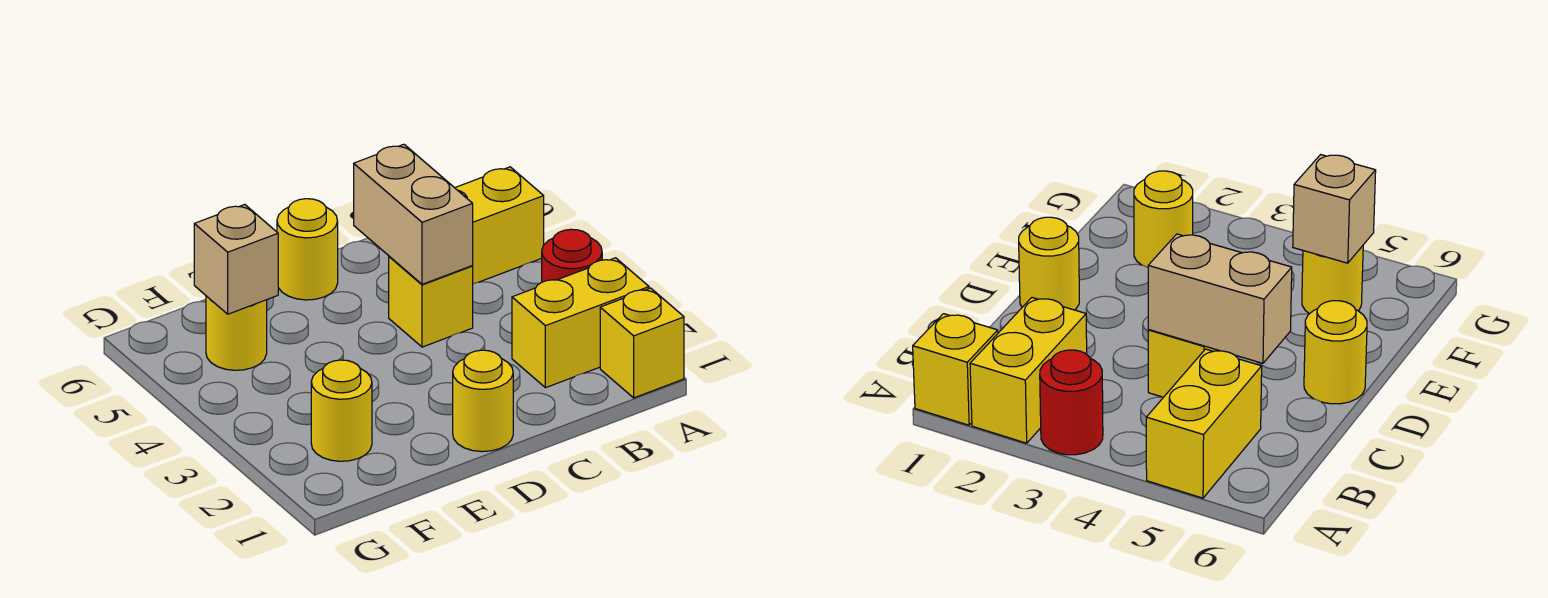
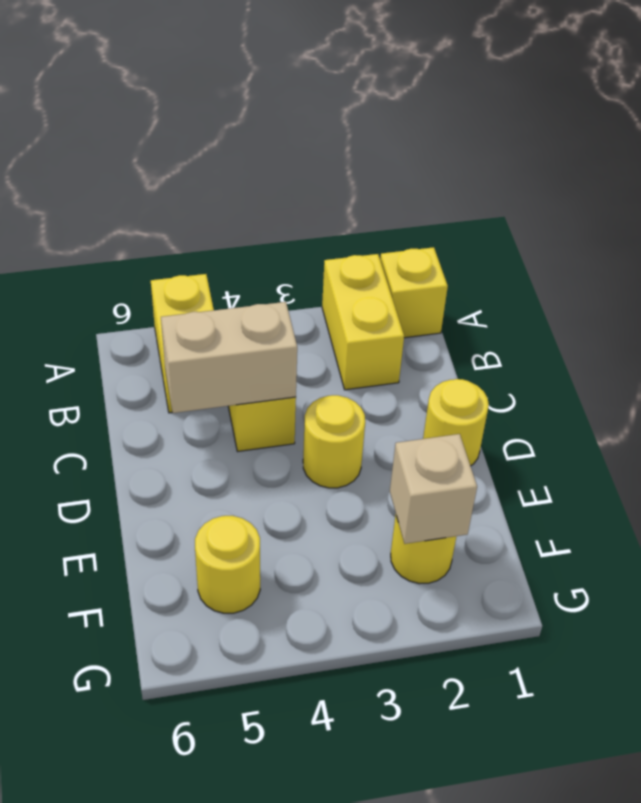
red 1x1 round brick [542,229,602,282] -> none
yellow 1x1 round brick [277,199,338,300] -> yellow 1x1 round brick moved to [303,395,365,488]
tan 1x1 brick [194,204,278,314] -> tan 1x1 brick moved to [390,434,477,544]

